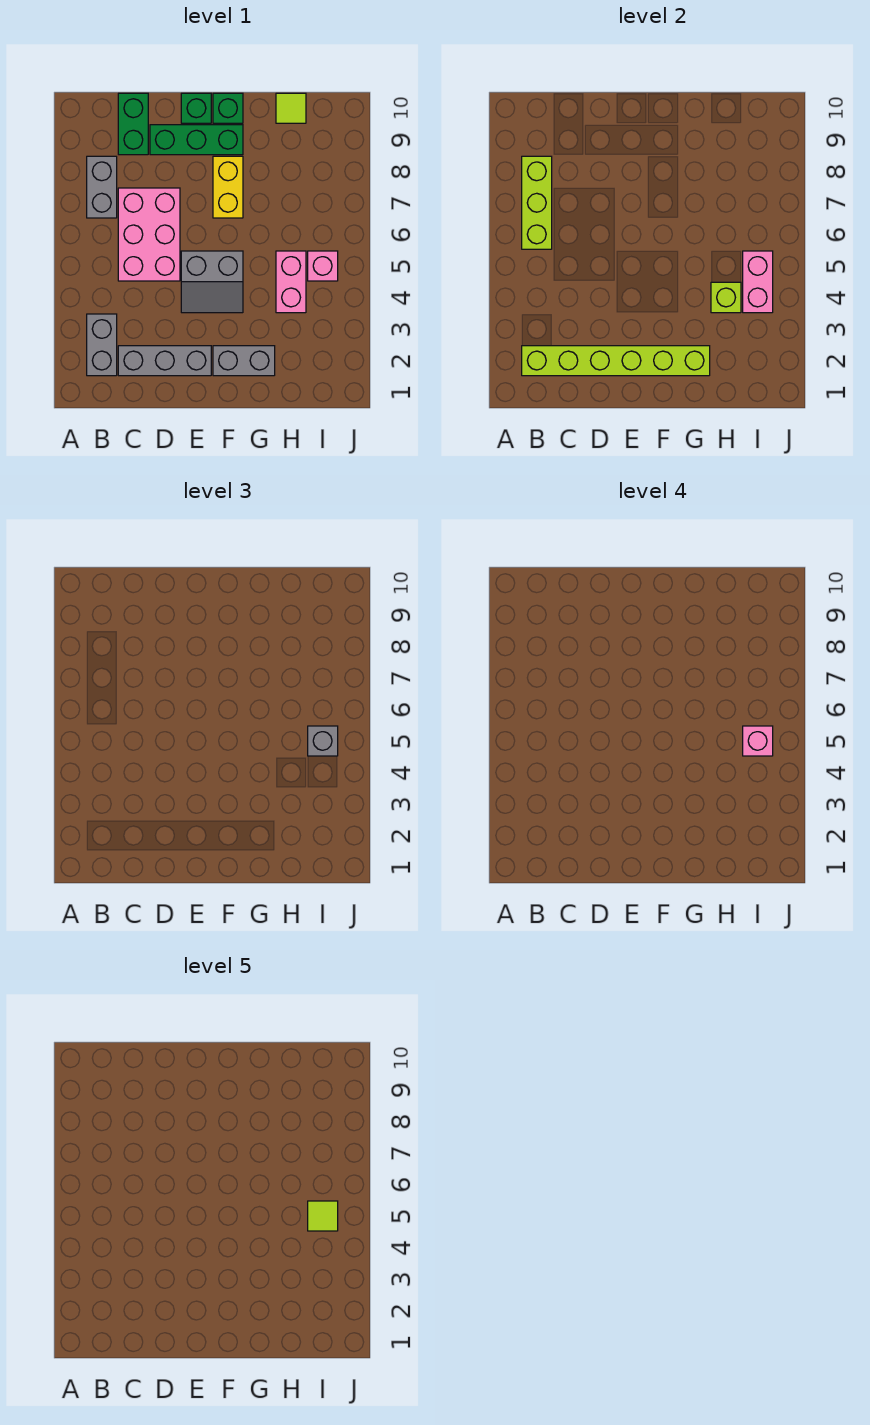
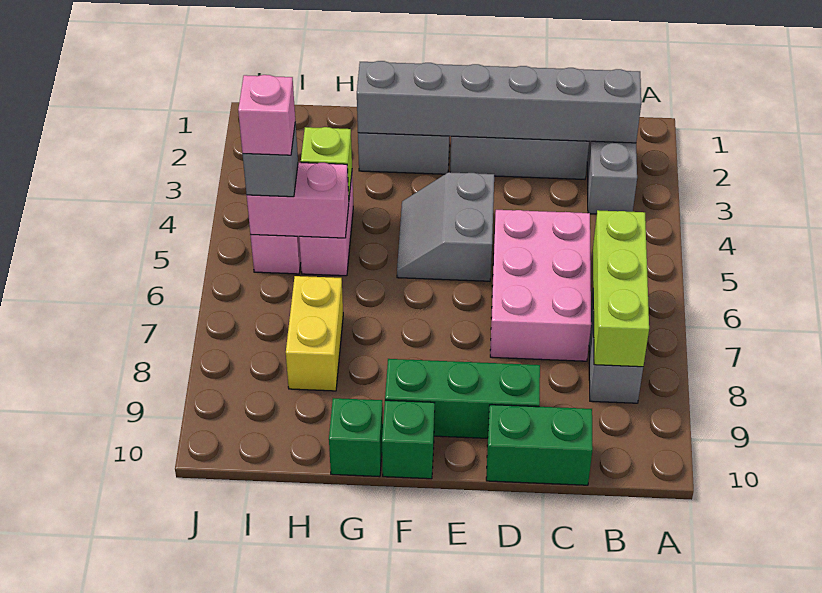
lime 1x6 brick [522,346,710,376] -> grey 1x6 brick [357,61,641,143]
green 1x2 brick [118,93,148,155] -> green 1x2 brick turned to [486,405,593,485]
grey 2x2 slope [181,251,243,313] -> grey 2x2 slope turned to [397,172,494,281]
green 1x1 brick [181,93,211,123] -> green 1x1 brick moved to [329,398,383,477]
yellow 1x2 brick [213,156,243,218] -> yellow 1x2 brick moved to [286,276,343,391]
lime 1x1 tile [276,93,306,123] -> none
pink 1x2 brick [743,251,773,313] -> pink 1x2 brick turned to [247,162,349,238]
lime 1x1 tile [308,1201,338,1231] -> none

